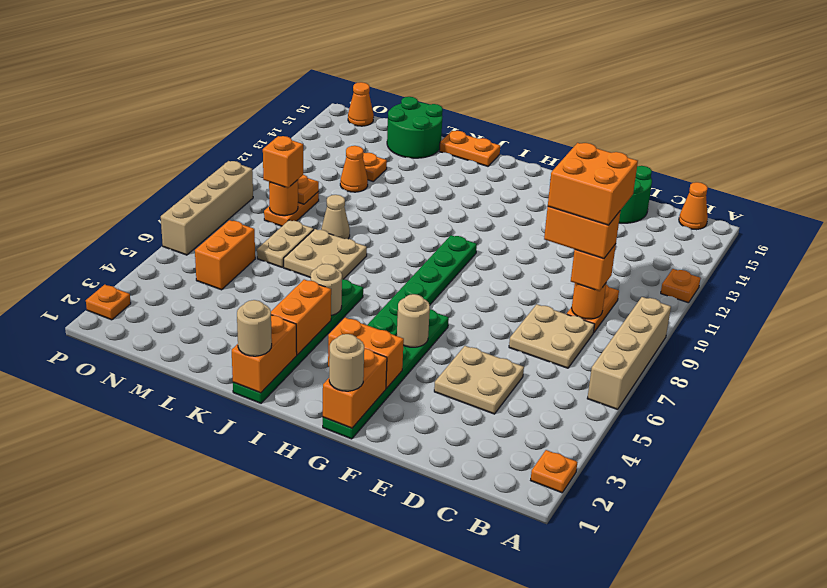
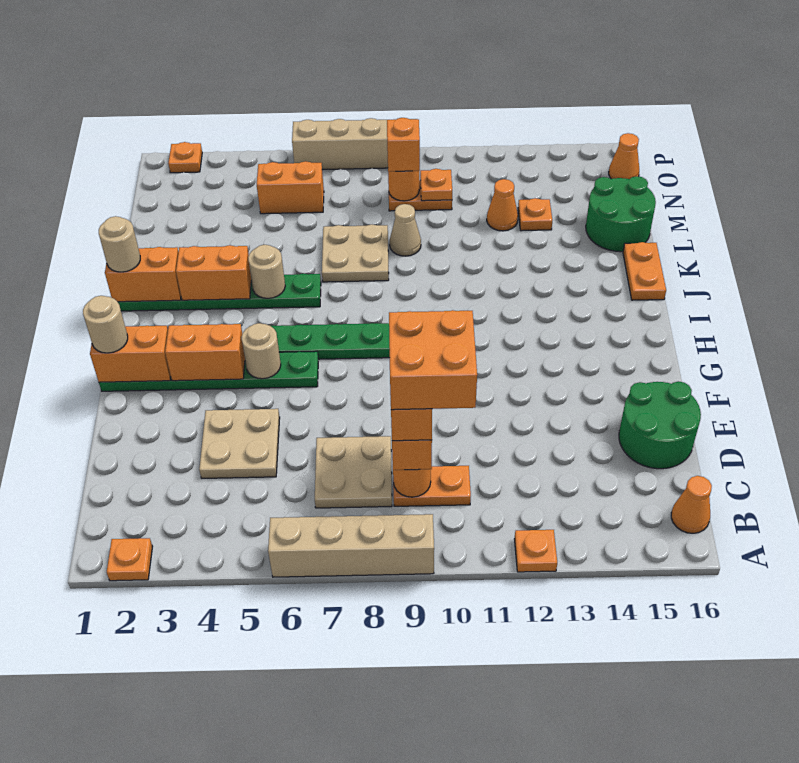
orange 1x2 brick [328,318,404,388] -> orange 1x2 brick turned to [165,324,245,381]
tan 1x2 plate [257,220,314,267] -> none

